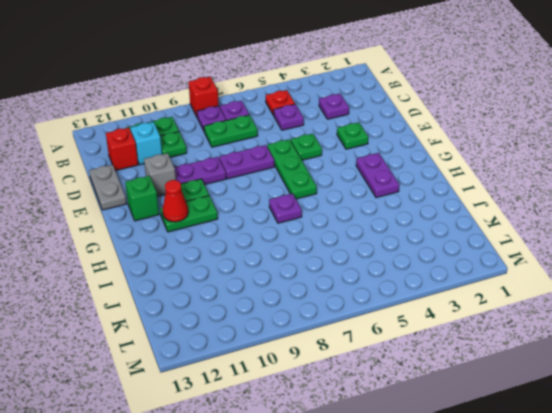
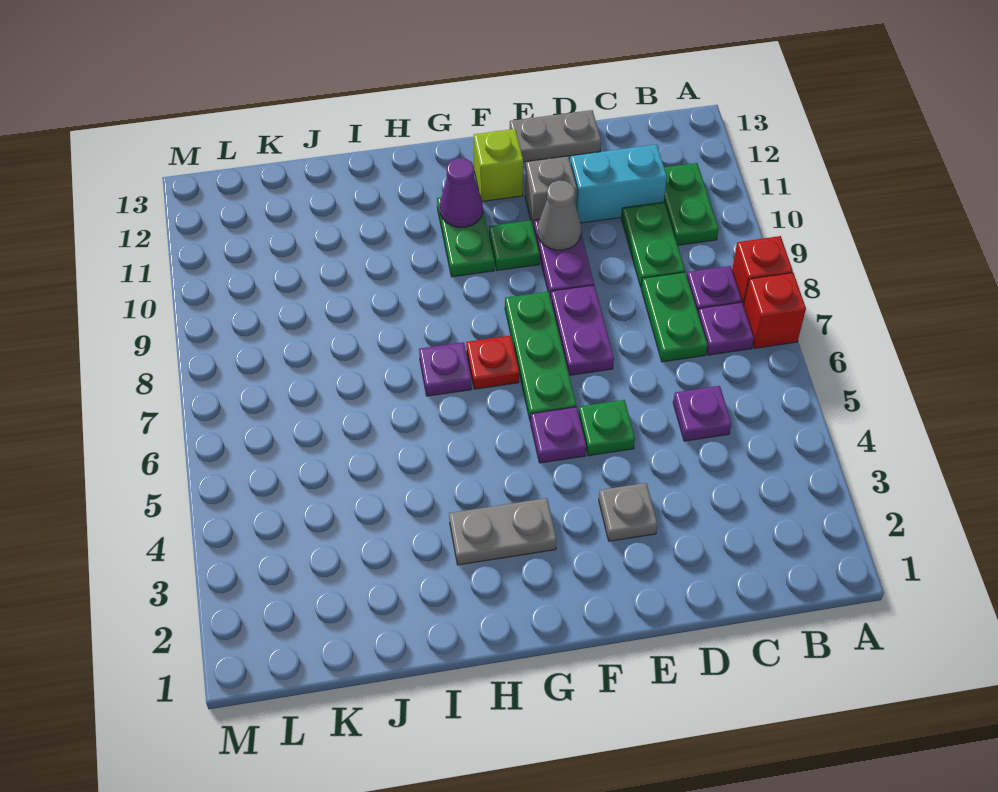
red 1x1 plate [266,90,295,116] -> red 1x1 plate moved to [466,336,519,389]
purple 1x1 plate [319,94,349,119] -> purple 1x1 plate moved to [531,407,586,463]
green 1x1 plate [160,132,187,157] -> green 1x2 plate [621,202,685,287]
cyan 1x1 brick [130,122,162,165] -> cyan 1x2 brick [570,145,667,223]
red 1x1 brick [106,128,138,171] -> red 1x1 brick moved to [744,273,806,348]
green 1x1 plate [337,122,368,149] -> grey 1x1 plate [599,483,657,541]
green 1x3 plate [267,139,317,199] -> green 1x3 plate turned to [505,291,576,422]
none -> grey 1x1 cone [538,181,581,250]
green 1x1 brick [125,176,159,221] -> lime 1x1 brick [474,129,523,201]
purple 1x2 plate [356,153,399,198] -> grey 1x2 plate [449,498,557,565]
red 1x1 cone [162,180,188,222] -> purple 1x1 cone [440,158,483,227]

